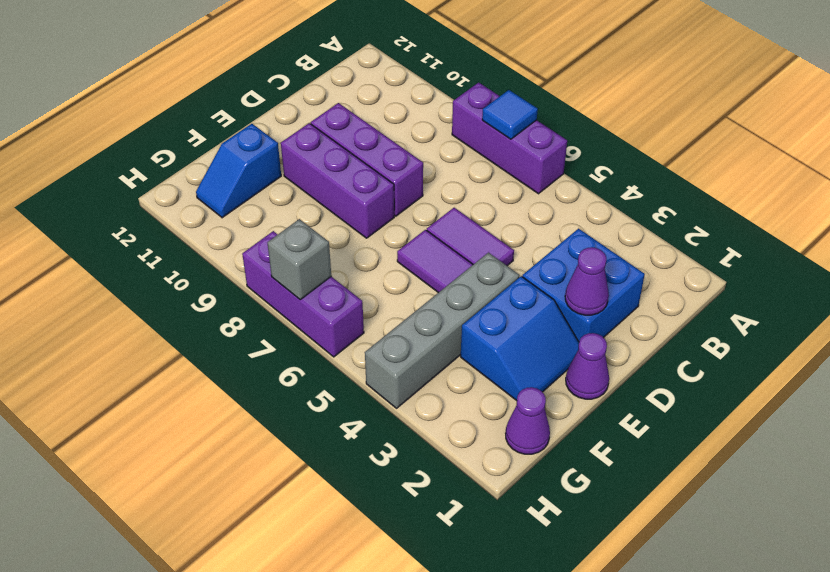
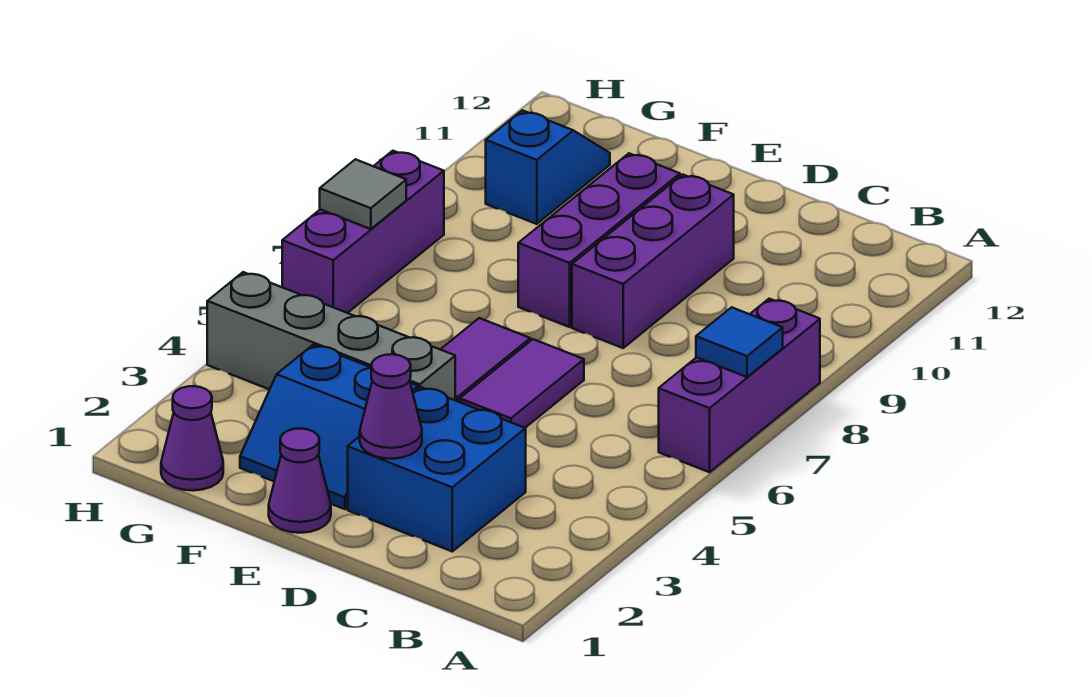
blue 1x2 slope [196,124,281,218] -> blue 1x2 slope turned to [486,110,610,224]
grey 1x1 brick [268,219,331,299] -> grey 1x1 tile [320,159,406,229]

